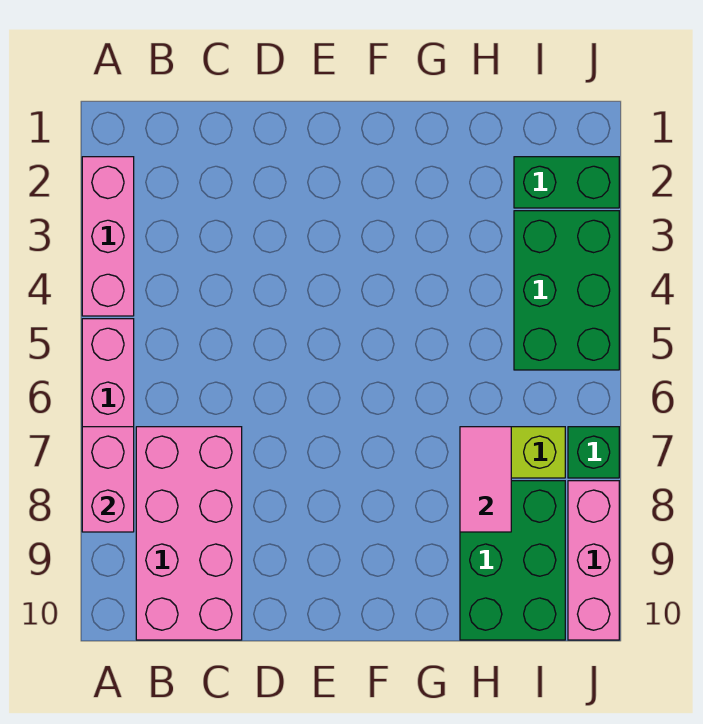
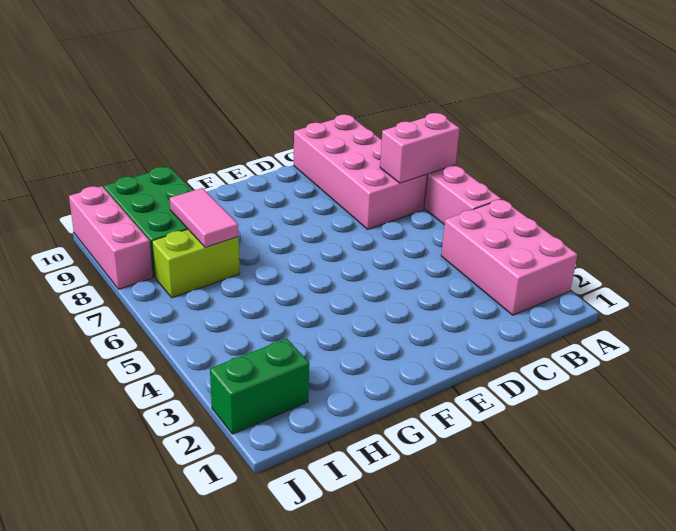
pink 1x3 brick [82,157,134,316] -> pink 2x3 brick [441,199,578,315]
pink 1x2 brick [82,427,134,532] -> pink 1x2 brick turned to [380,113,460,183]
green 2x3 brick [514,211,619,370] -> none
green 1x1 brick [568,427,619,478] -> none

